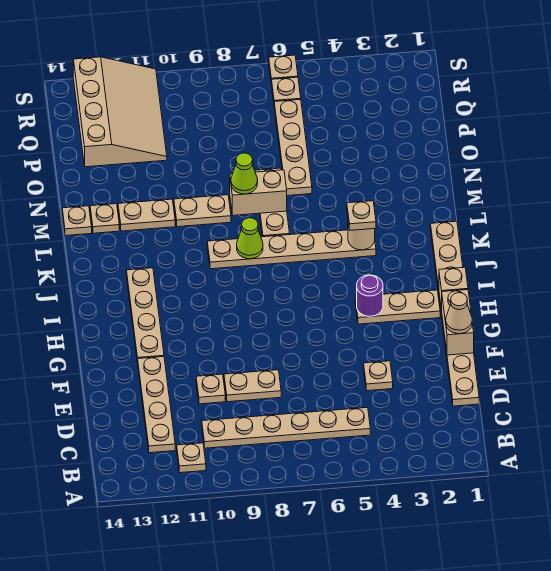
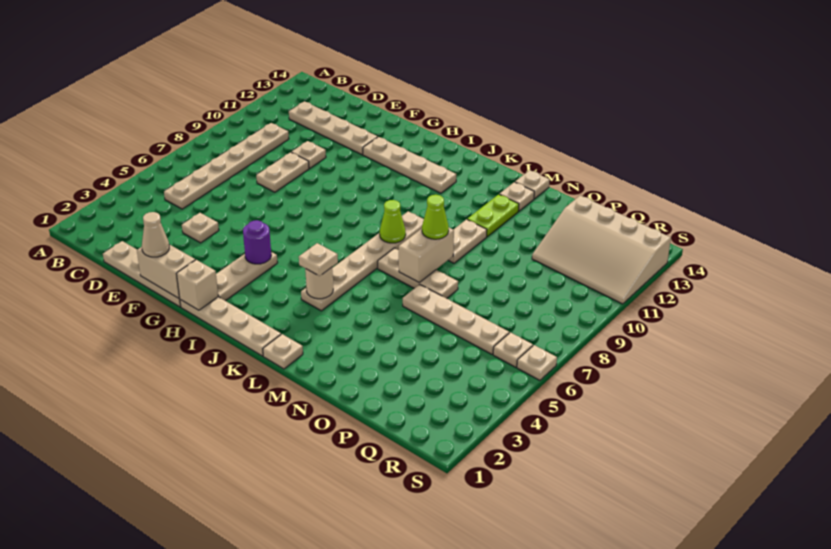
tan 1x1 plate [177,443,206,473] -> tan 1x1 plate moved to [263,334,303,369]
tan 1x2 plate [118,199,175,231] -> lime 1x2 plate [467,194,519,236]

